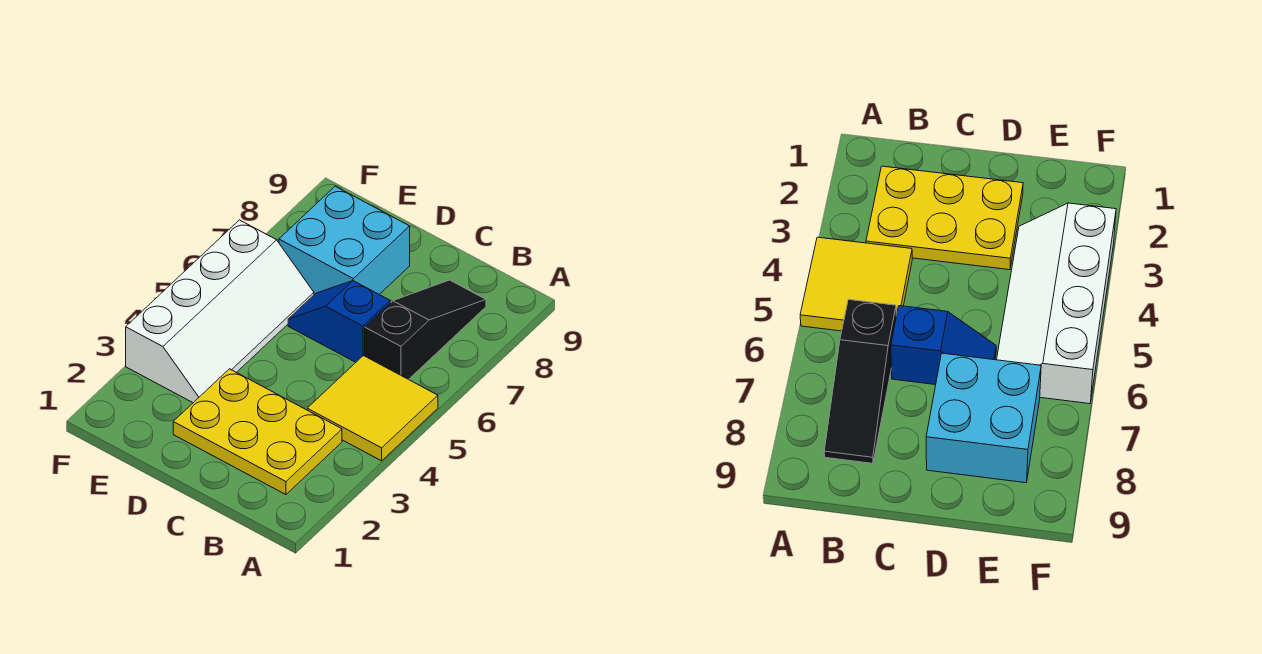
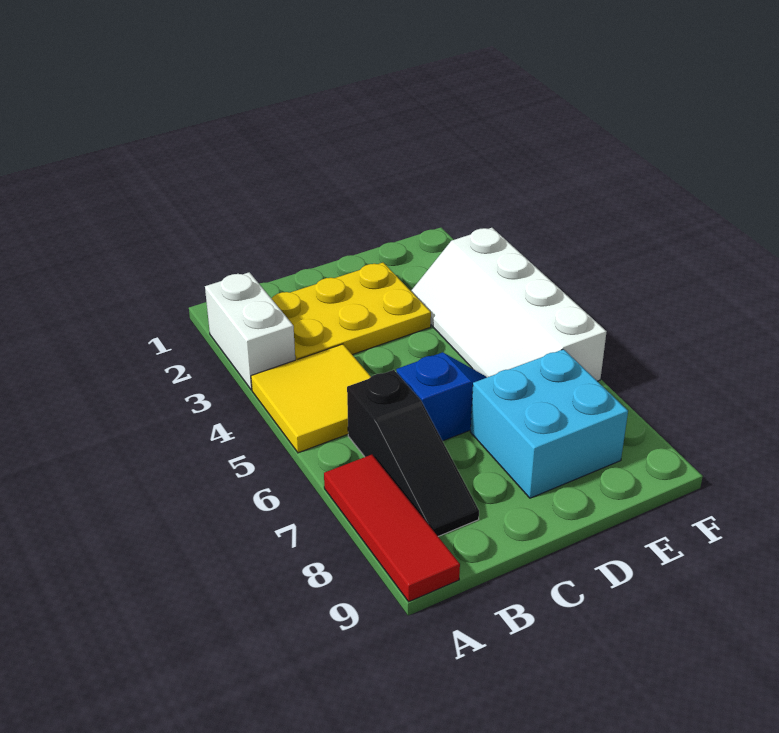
none -> white 1x2 brick [205,272,295,390]
none -> red 1x3 tile [324,455,460,602]

